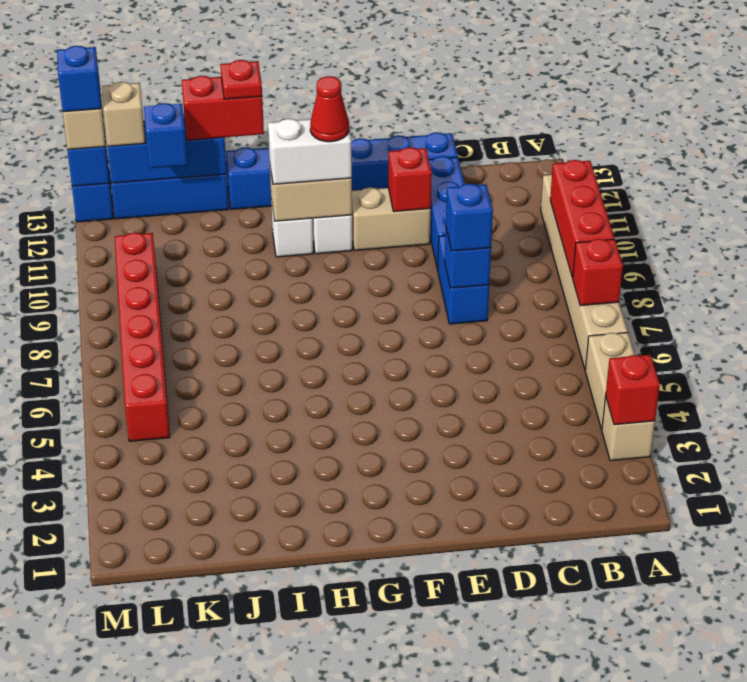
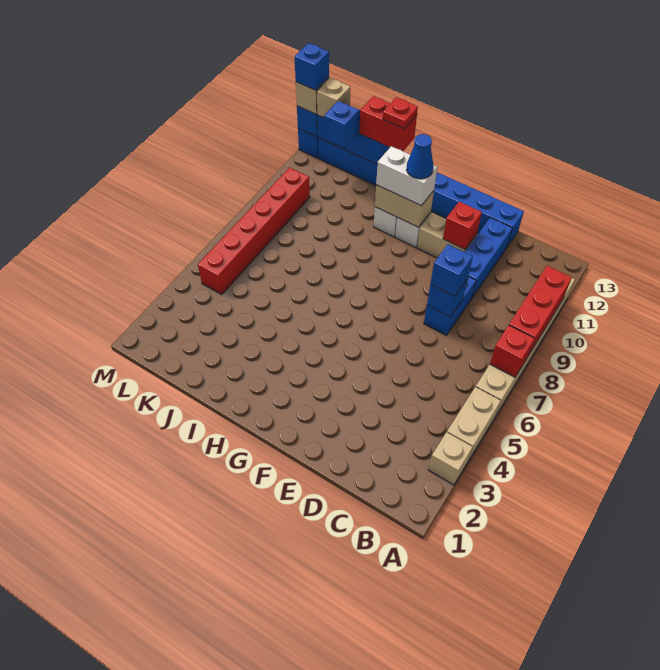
red 1x1 brick [606,355,660,425] -> none
red 1x1 cone [310,76,349,142] -> blue 1x1 cone [407,134,433,179]

